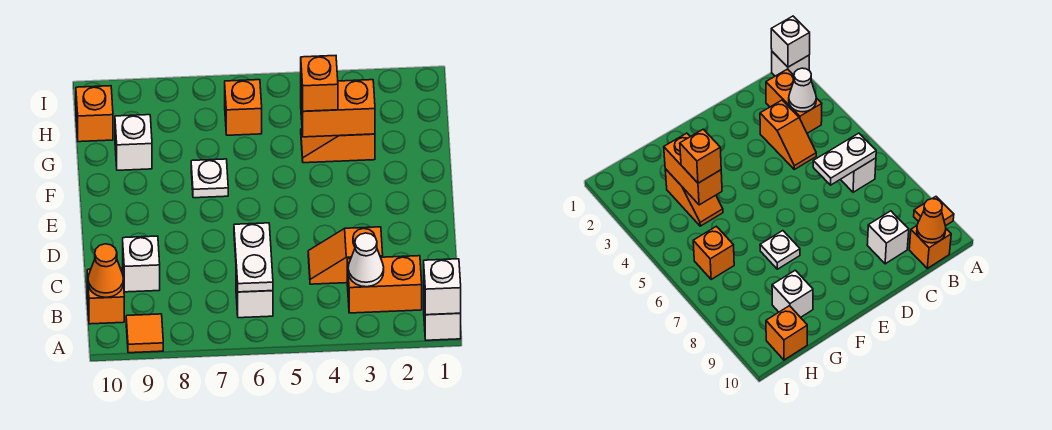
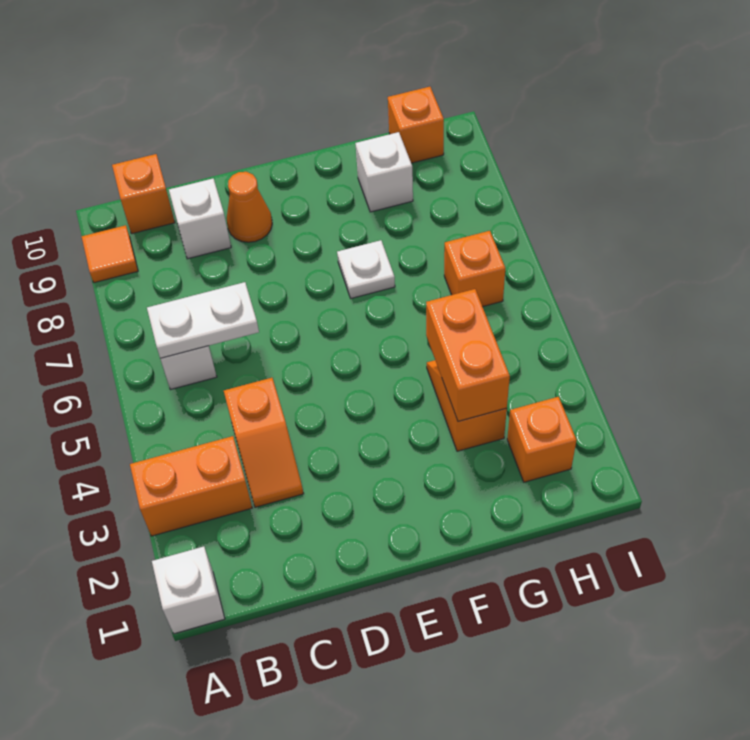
white 1x1 brick [424,259,461,315] -> none
orange 1x2 brick [347,256,422,313] -> orange 1x2 brick turned to [130,436,252,536]
white 1x1 cone [348,233,384,287] -> none
orange 1x1 cone [88,244,123,297] -> orange 1x1 cone moved to [227,172,272,242]
orange 1x2 slope [308,227,383,284] -> orange 1x2 slope turned to [224,378,304,507]
orange 1x1 brick [301,56,338,111] -> orange 1x1 brick moved to [507,397,576,482]

